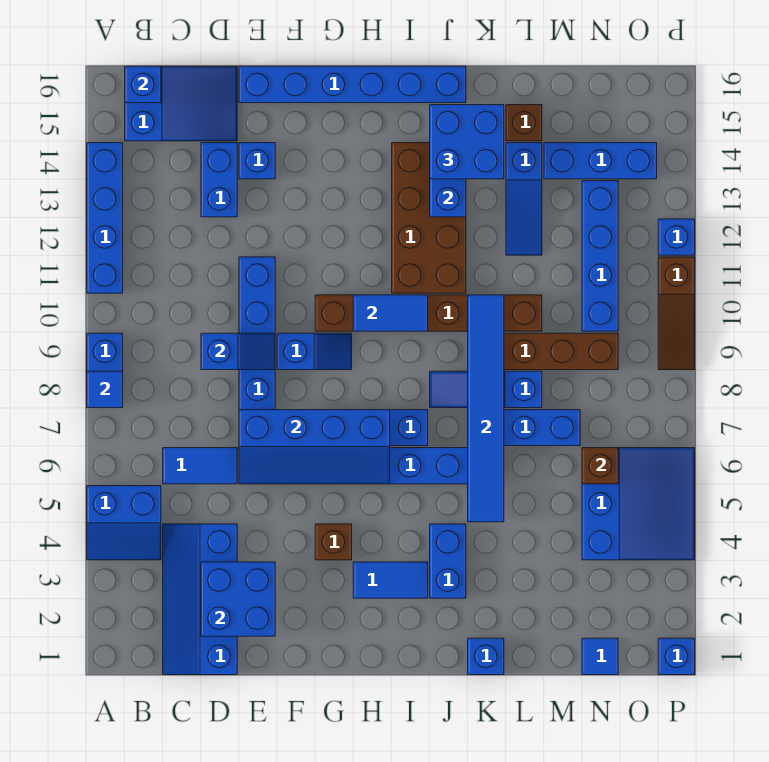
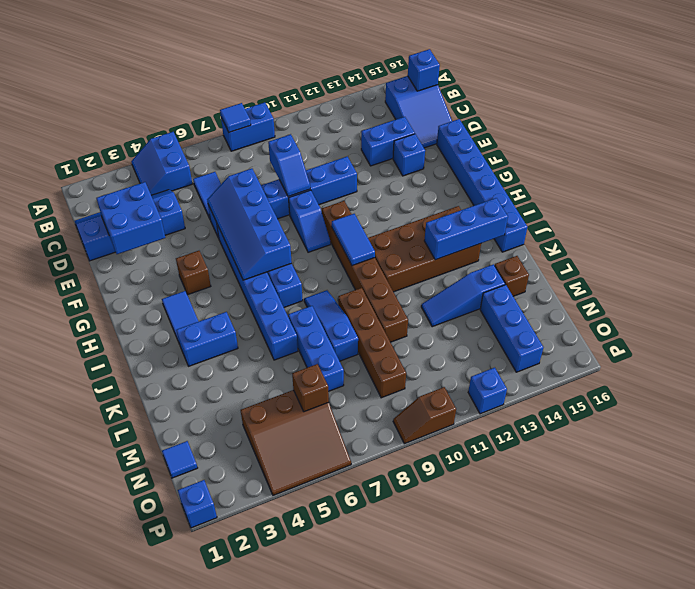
blue 1x4 brick [87,143,123,293] -> none
blue 2x2 brick [430,105,504,179] -> none
blue 1x1 brick [468,638,504,675] -> none
blue 1x6 tile [468,295,504,522] -> none
blue 3x3 slope [582,448,695,560] -> brown 3x3 slope [241,390,351,495]
blue 1x4 brick [582,181,618,331] -> none
brown 1x3 slope [658,257,695,370] -> brown 1x2 slope [393,387,456,444]

